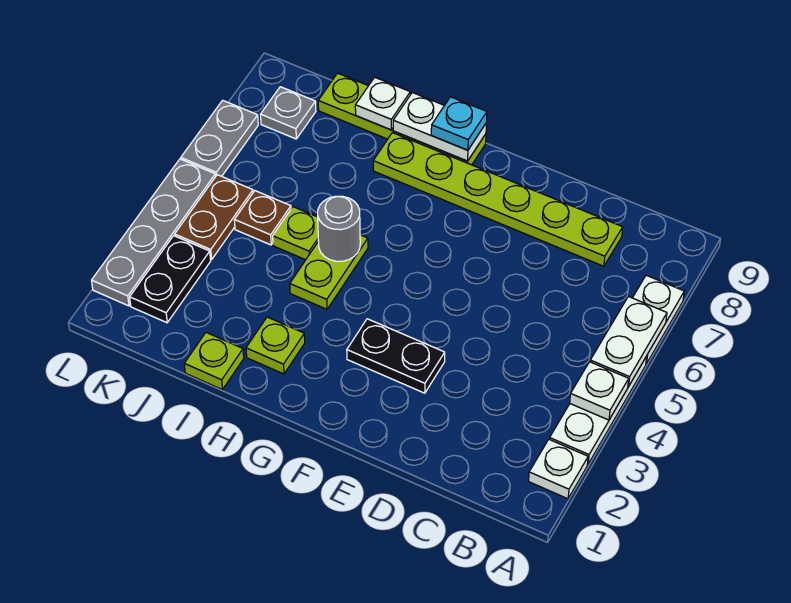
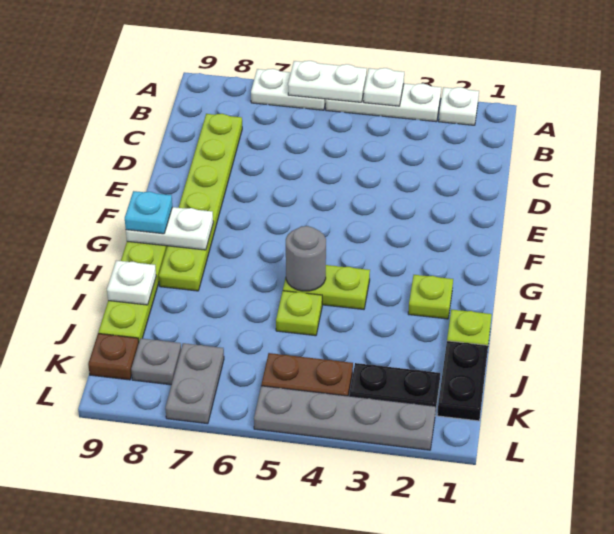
black 1x2 plate [347,319,445,393] -> black 1x2 plate moved to [437,341,488,421]
white 1x2 plate [393,93,486,161] -> white 1x2 plate turned to [126,207,213,250]
brown 1x1 plate [234,191,291,245] -> brown 1x1 plate moved to [88,333,139,380]
grey 1x2 plate [181,100,258,176] -> grey 1x2 plate turned to [165,343,224,424]

